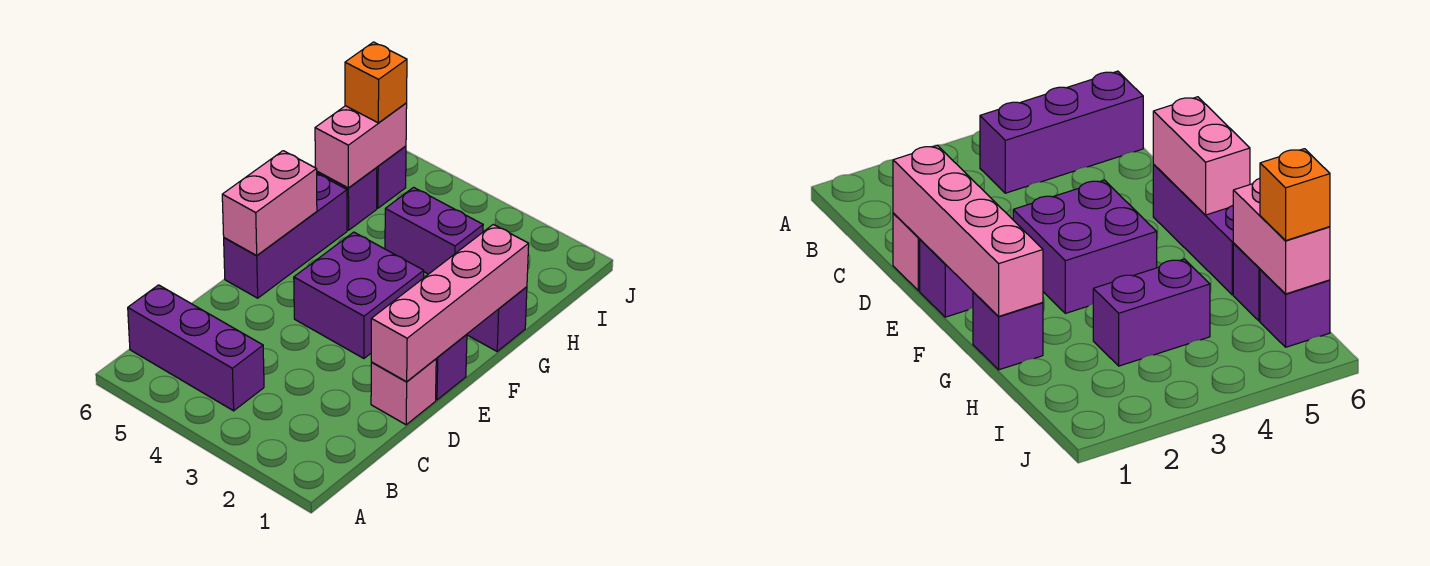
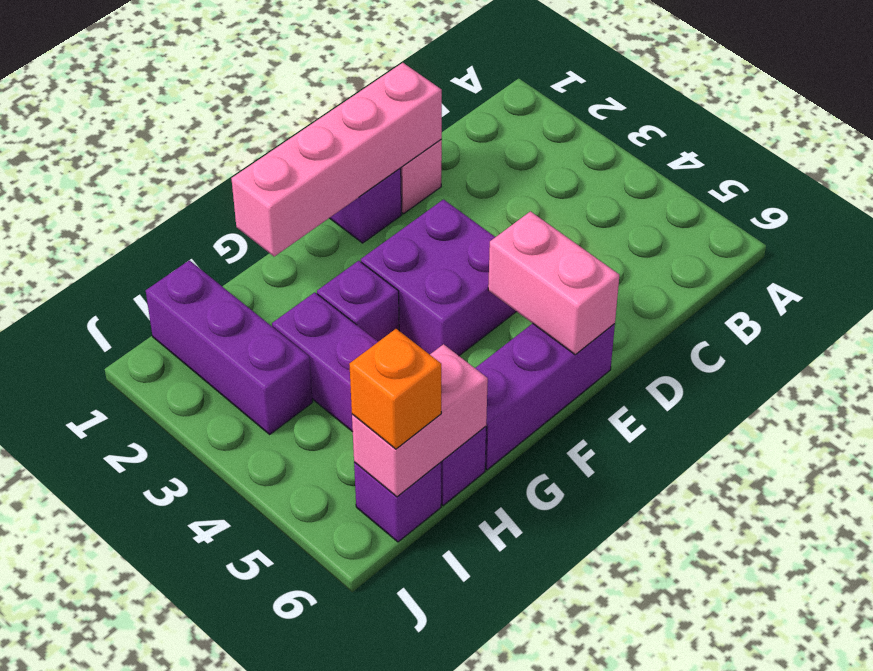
purple 1x3 brick [128,285,264,411] -> purple 1x3 brick moved to [146,260,313,434]
pink 1x2 brick [222,151,317,256] -> pink 1x2 brick turned to [488,211,619,355]
purple 1x1 brick [467,287,527,351] -> purple 1x1 brick moved to [317,261,399,342]

